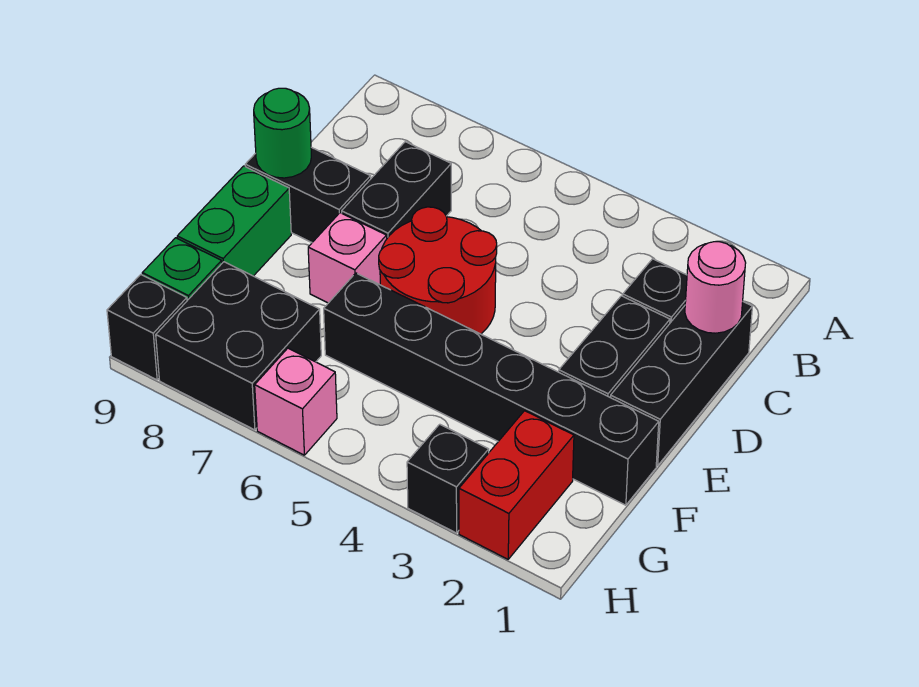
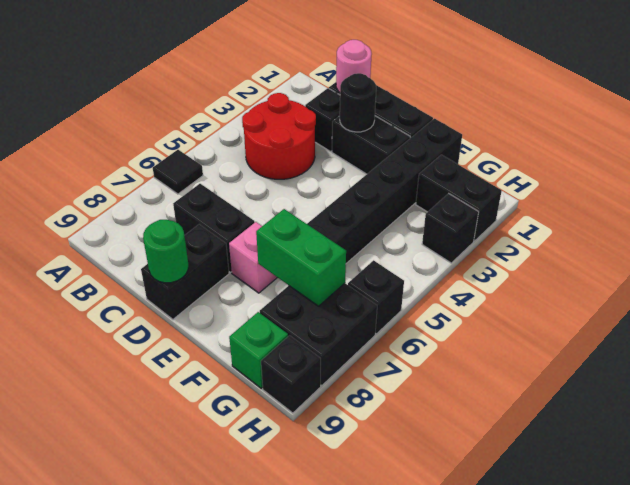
none -> black 1x1 tile [153,150,203,194]
none -> black 1x1 round brick [340,73,376,132]
red 2x2 round brick [379,207,497,334] -> red 2x2 round brick moved to [242,93,316,179]
green 1x2 brick [177,166,291,276] -> green 1x2 brick moved to [256,209,346,306]
red 1x2 brick [459,411,574,559] -> black 1x2 brick [416,155,502,241]
pink 1x1 brick [255,348,337,455] -> black 1x1 brick [348,260,404,334]

